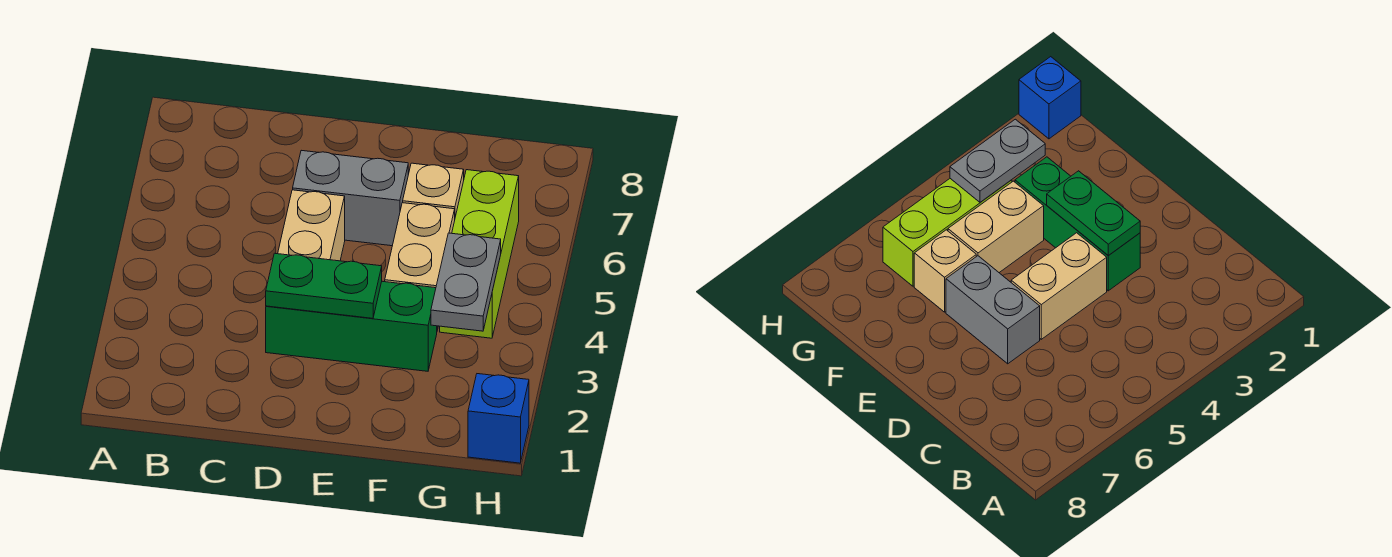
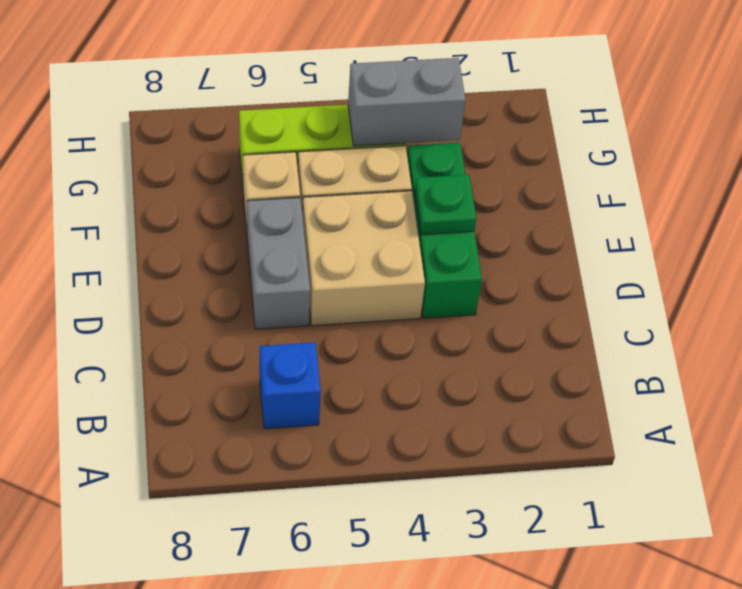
green 1x2 plate [266,253,382,318] -> green 1x1 plate [415,175,476,235]
tan 1x2 brick [278,190,345,261] -> tan 2x2 brick [303,191,425,326]
grey 1x2 plate [431,233,501,331] -> grey 1x2 brick [348,58,466,146]
blue 1x1 brick [468,374,529,463] -> blue 1x1 brick moved to [260,343,321,429]

